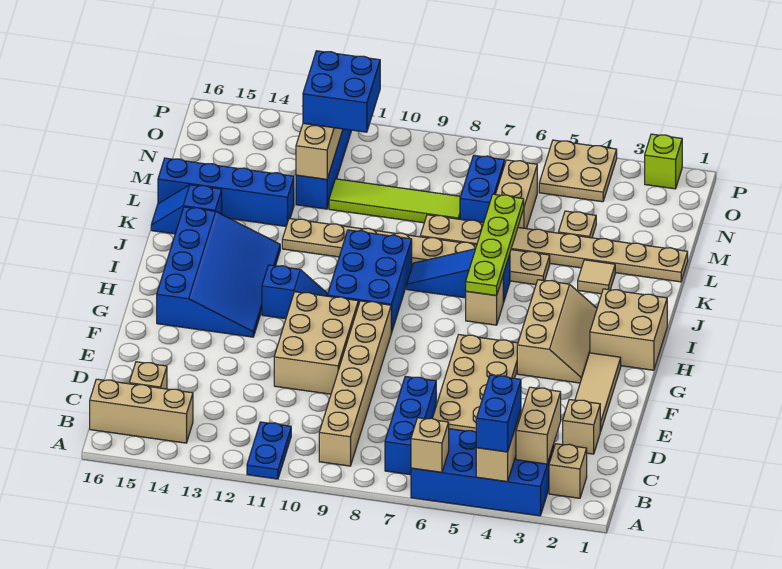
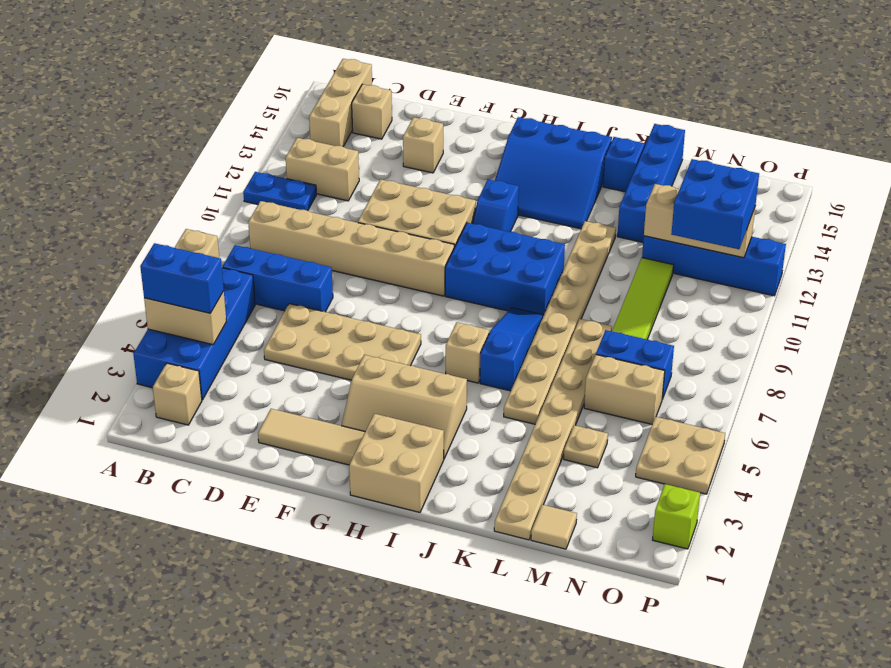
tan 1x2 brick [516,387,561,464] -> tan 1x2 brick moved to [286,138,359,201]
tan 1x1 brick [563,399,600,454] -> tan 1x1 brick moved to [403,117,443,173]
blue 3x4 slope [157,207,280,337] -> blue 3x3 slope [495,117,612,229]
lime 1x4 plate [466,194,524,296] -> none
tan 1x1 tile [578,260,615,294] -> tan 1x1 tile moved to [531,505,577,549]

